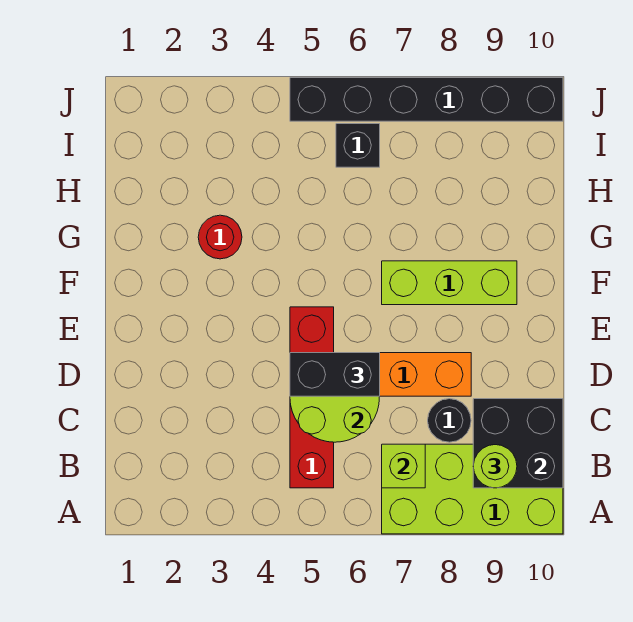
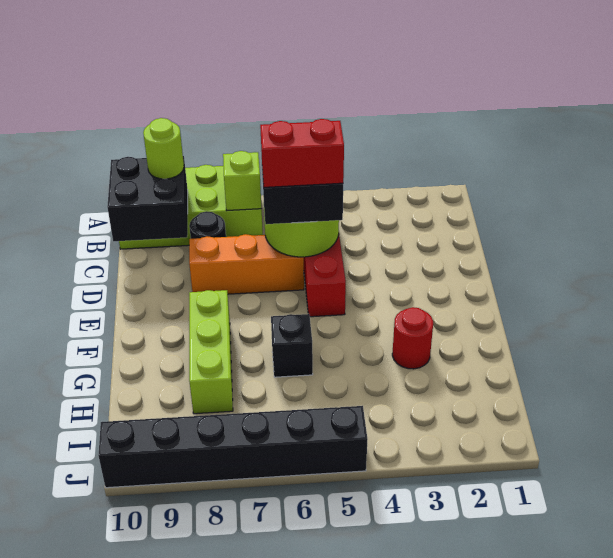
none -> red 1x2 brick [260,119,344,187]
lime 1x3 brick [382,261,517,305] -> lime 1x3 brick turned to [189,290,233,414]
black 1x1 brick [336,124,380,167] -> black 1x1 brick moved to [271,314,313,377]

